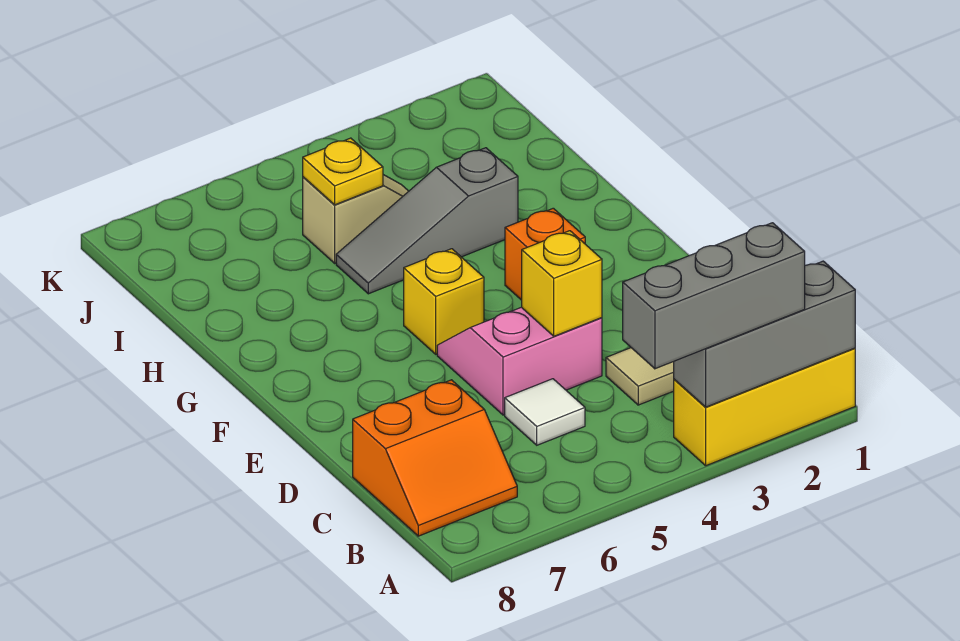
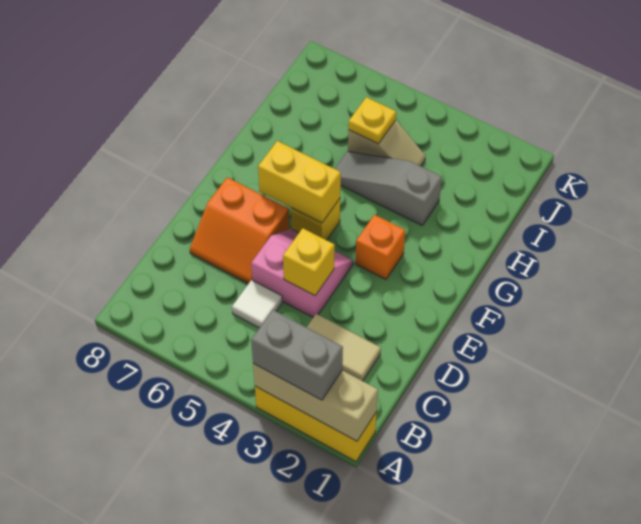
grey 1x3 brick [674,261,855,407] -> tan 1x3 brick [253,364,378,441]
grey 1x3 brick [623,223,805,369] -> grey 1x2 brick [251,310,343,400]
orange 2x2 slope [353,380,517,536] -> orange 2x2 slope moved to [190,177,289,284]
none -> yellow 1x2 brick [258,141,341,223]

